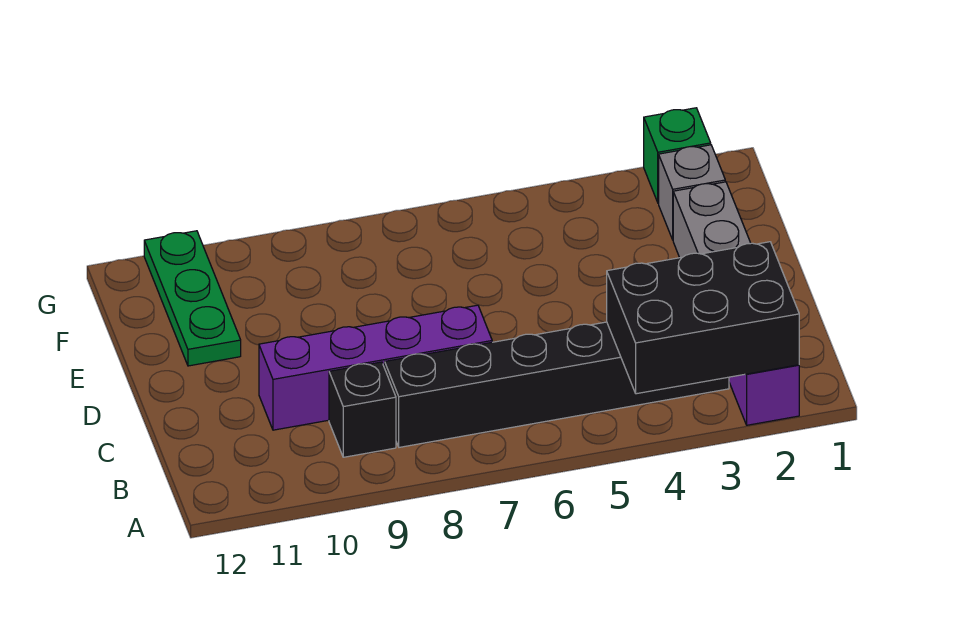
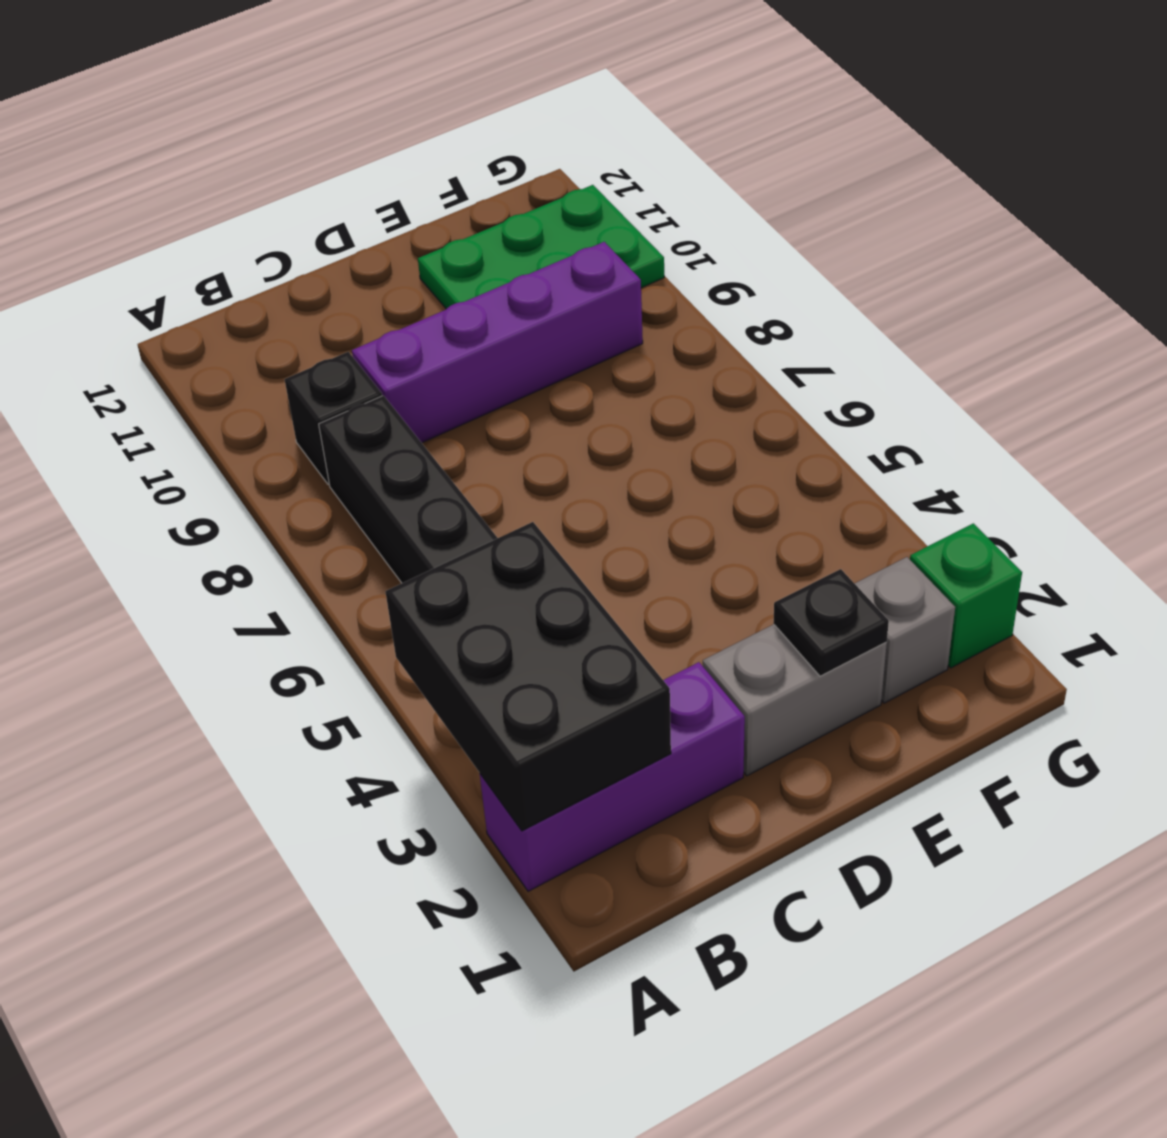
purple 1x4 brick [259,305,492,430] -> purple 1x4 brick turned to [352,242,643,443]
none -> black 1x1 plate [773,569,889,676]
green 1x3 plate [144,231,241,366] -> green 2x3 plate [418,185,664,309]

